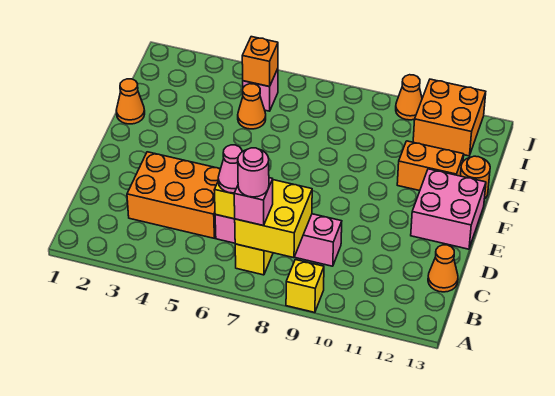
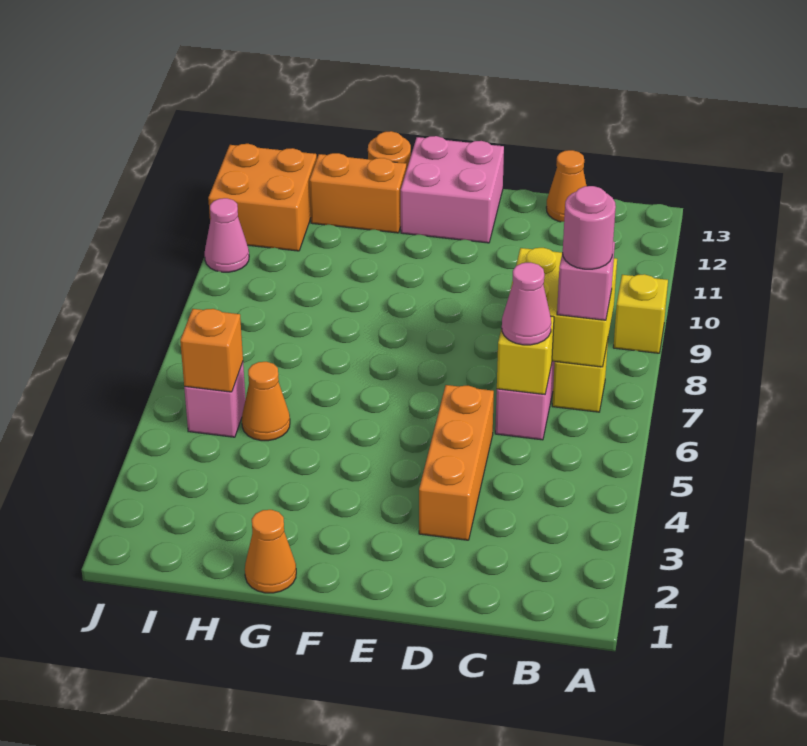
orange 2x3 brick [127,152,220,238] -> orange 1x3 brick [419,385,494,540]
orange 1x2 brick [397,141,464,191] -> orange 1x2 brick turned to [310,153,406,233]
orange 1x1 cone [396,75,422,120] -> pink 1x1 cone [205,198,249,272]

